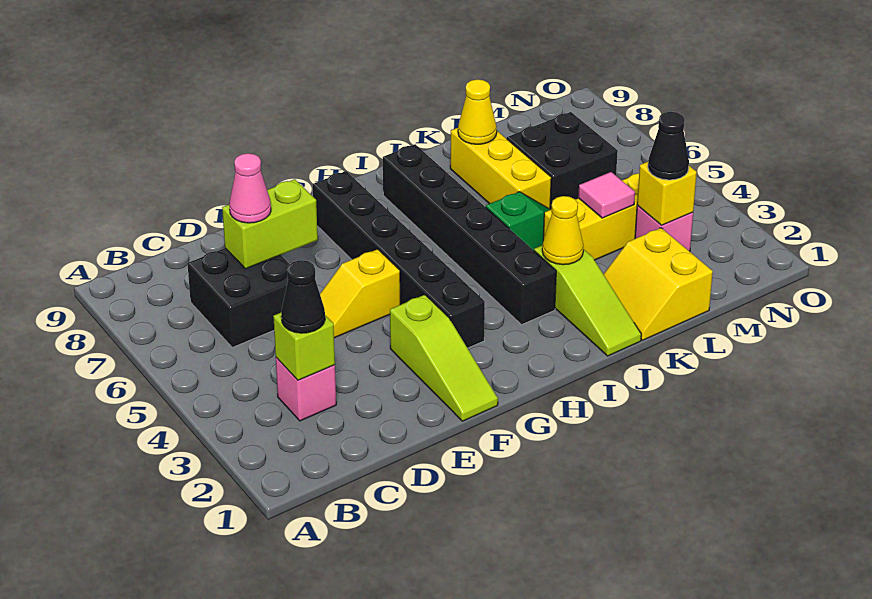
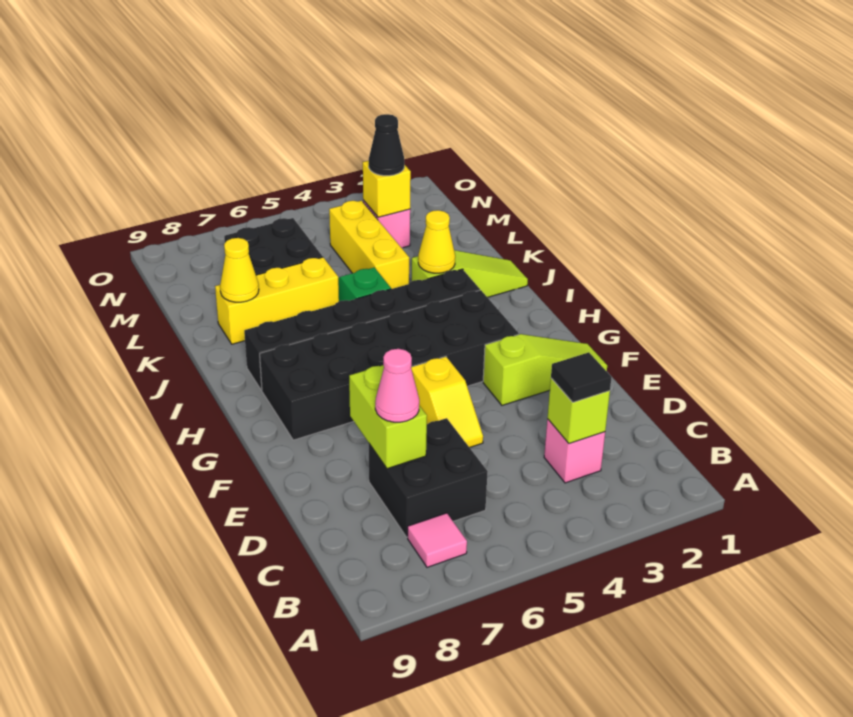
black 1x1 cone [281,260,325,333] -> black 1x1 tile [551,352,612,402]
black 1x6 brick [313,171,485,348] -> black 2x6 brick [260,290,519,440]
yellow 2x2 slope [604,228,713,340] -> none
pink 1x1 tile [578,172,635,218] -> pink 1x1 tile moved to [408,513,467,567]

